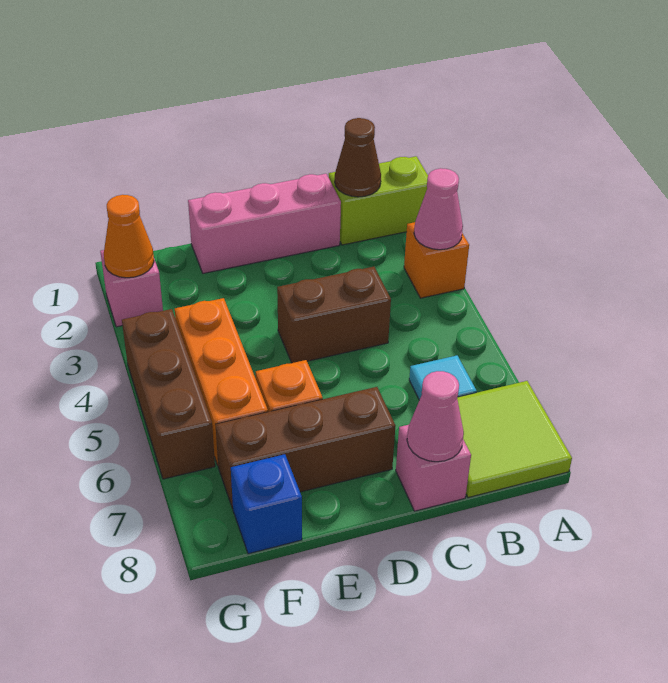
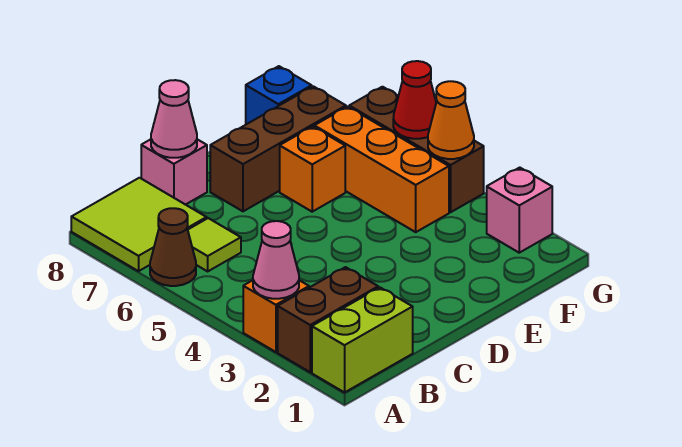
brown 1x1 cone [335,118,381,197] -> brown 1x1 cone moved to [150,208,196,286]
cyan 1x1 tile [409,355,477,400] -> lime 1x1 tile [188,218,241,271]
pink 1x3 brick [188,174,341,273] -> none
brown 1x2 brick [277,267,391,363] -> brown 1x2 brick moved to [278,267,378,372]
orange 1x1 cone [104,195,154,278] -> orange 1x1 cone moved to [428,81,474,159]
none -> red 1x1 cone [393,61,436,139]

